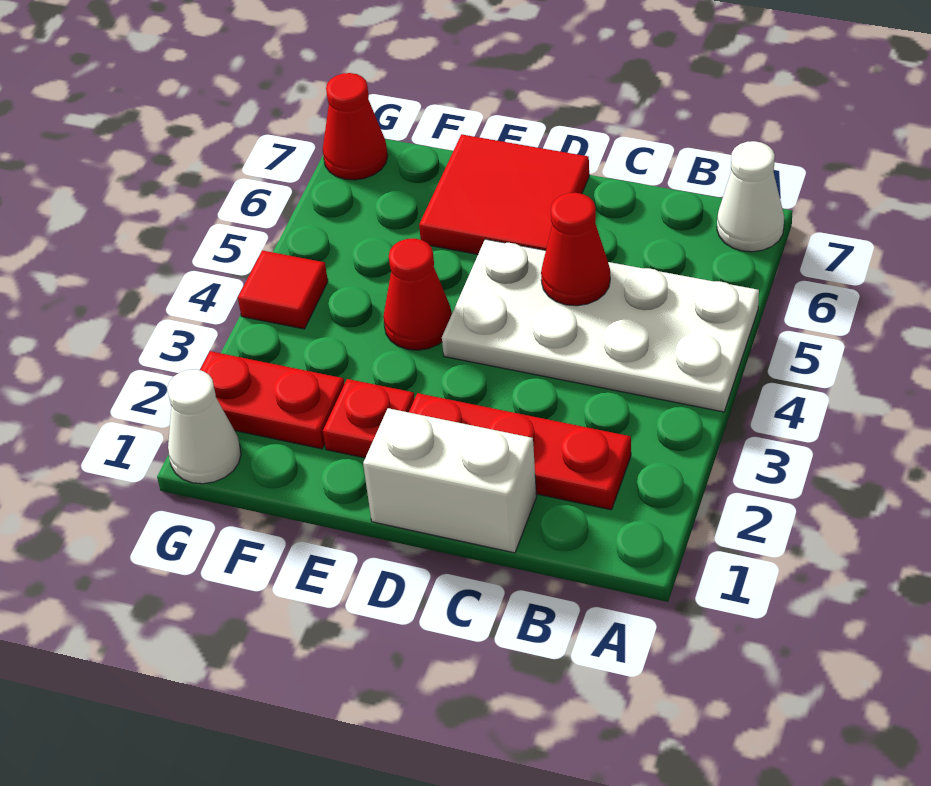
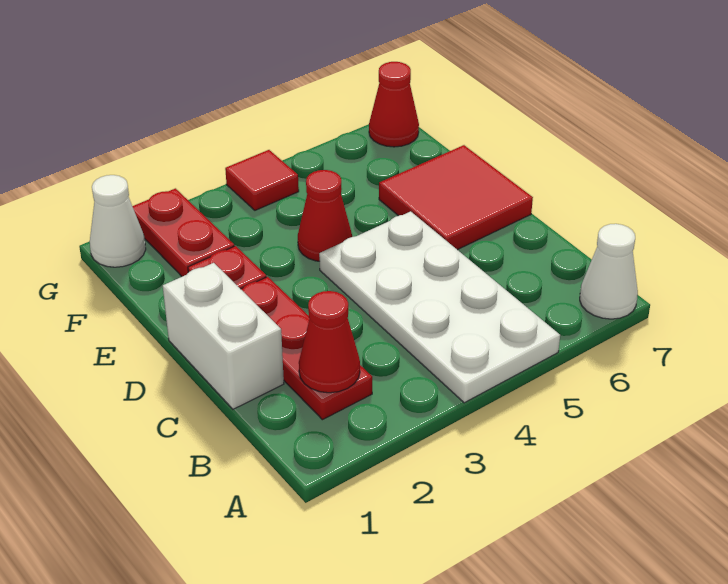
red 1x1 cone [541,193,610,306] -> red 1x1 cone moved to [299,291,360,393]

